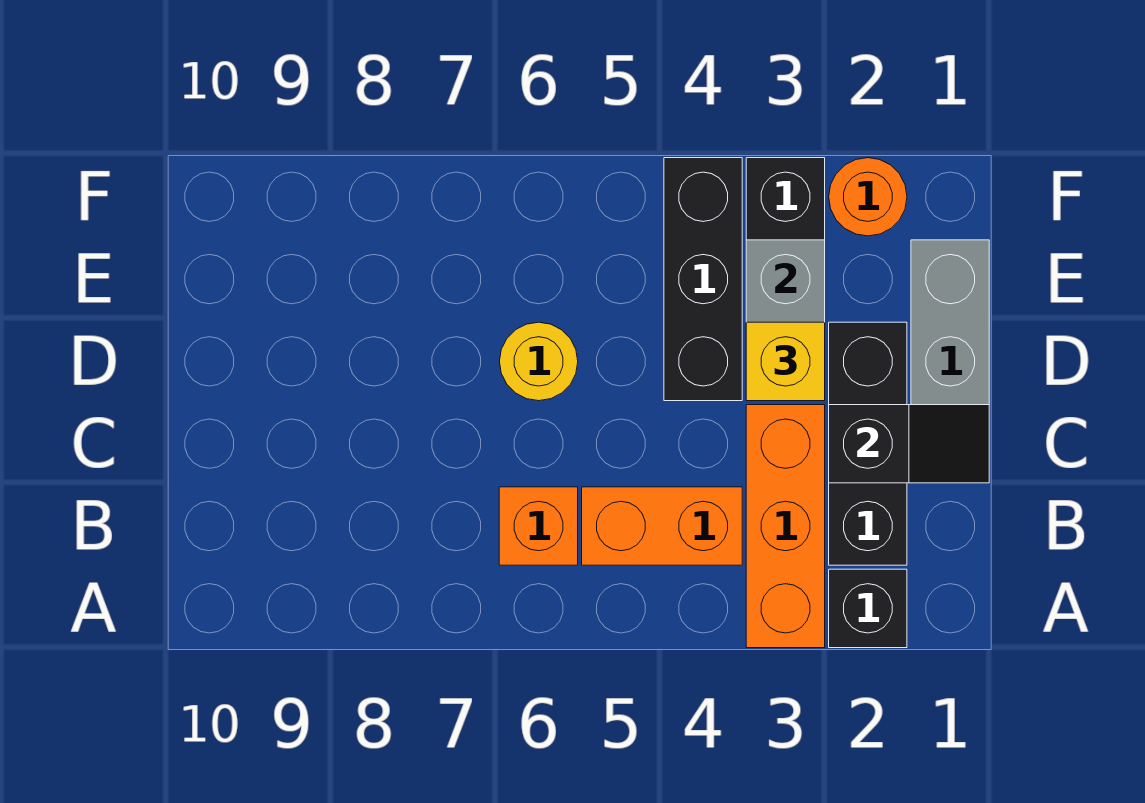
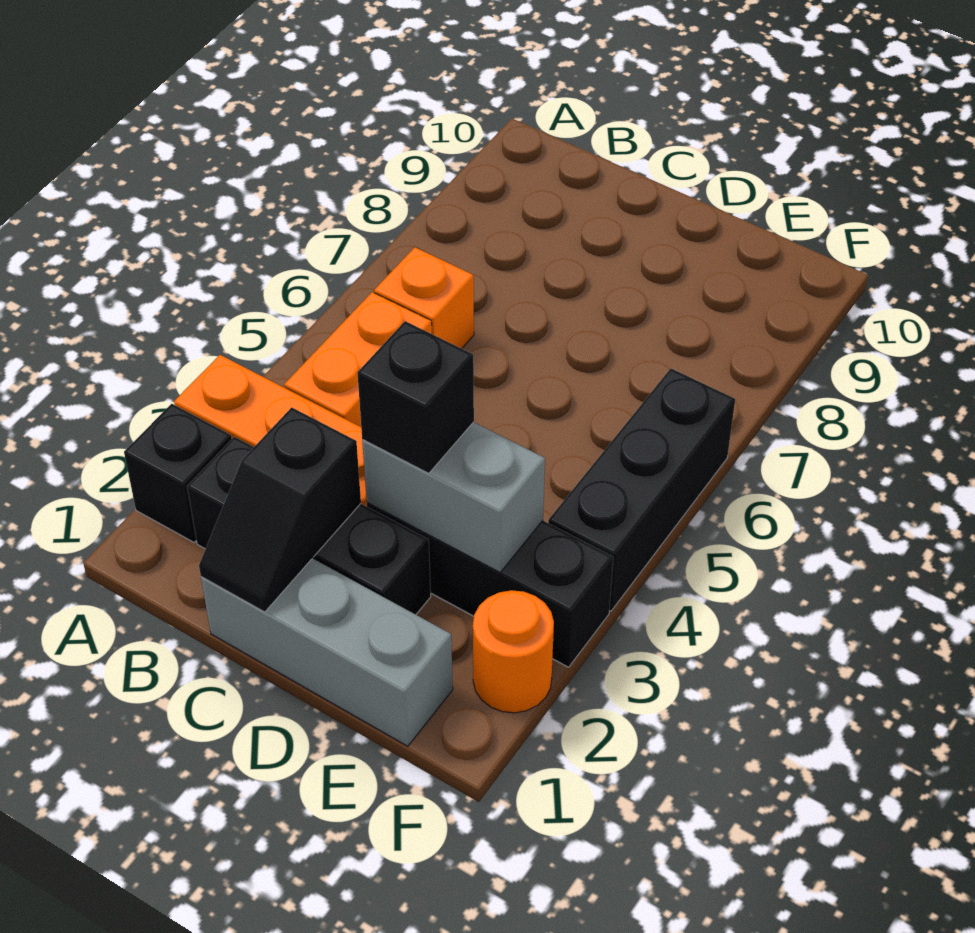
yellow 1x1 brick [746,322,825,401] -> black 1x1 brick [357,321,474,473]
black 1x3 brick [664,158,742,401] -> black 1x3 brick turned to [548,368,735,611]
yellow 1x1 round brick [500,322,578,401] -> none

